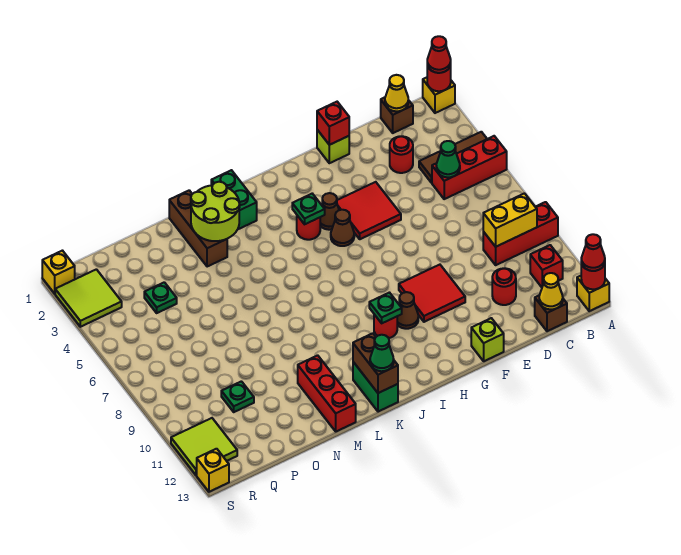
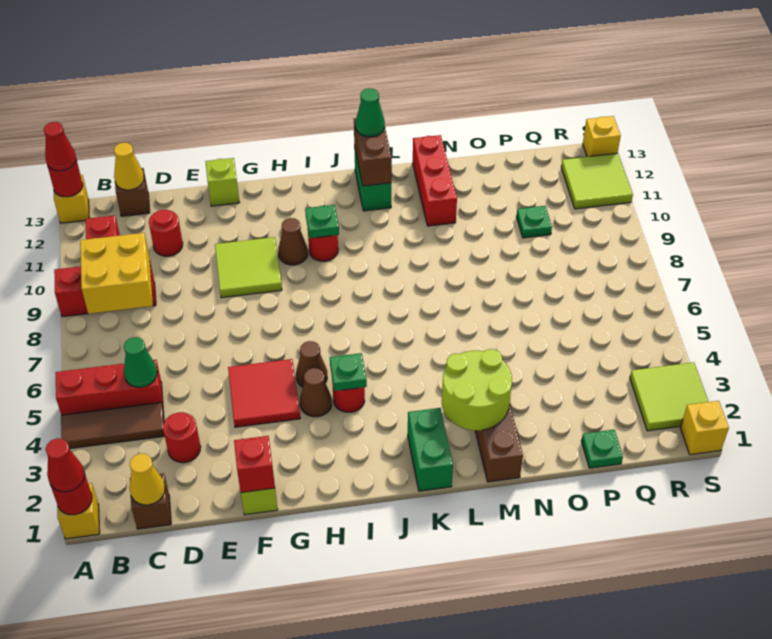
yellow 1x2 brick [483,193,537,247] -> yellow 2x2 brick [80,233,153,314]
red 2x2 tile [399,265,465,322] -> lime 2x2 tile [215,237,282,298]
green 1x1 plate [144,282,177,313] -> green 1x1 plate moved to [581,430,623,468]

